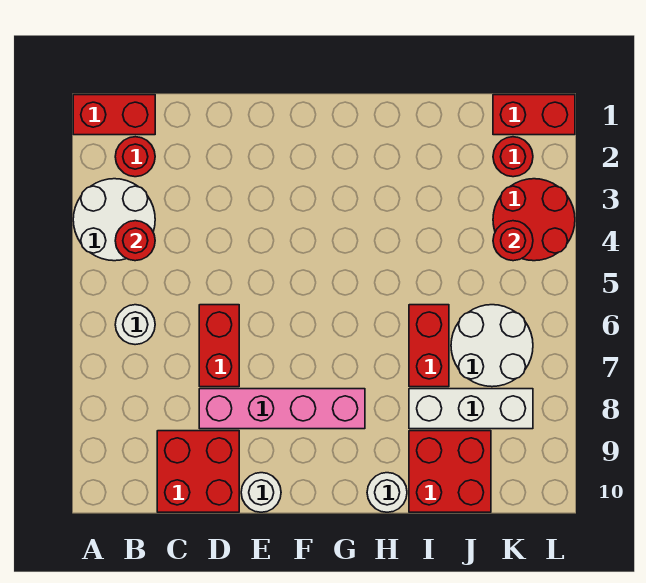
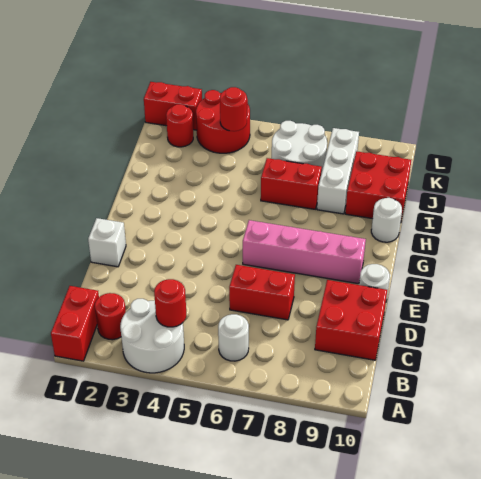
pink 1x4 brick [199,389,365,429] -> pink 1x4 brick turned to [243,220,366,284]
none -> white 1x1 brick [88,218,126,267]
red 1x2 brick [493,95,575,135] -> red 1x2 brick turned to [144,82,202,130]

